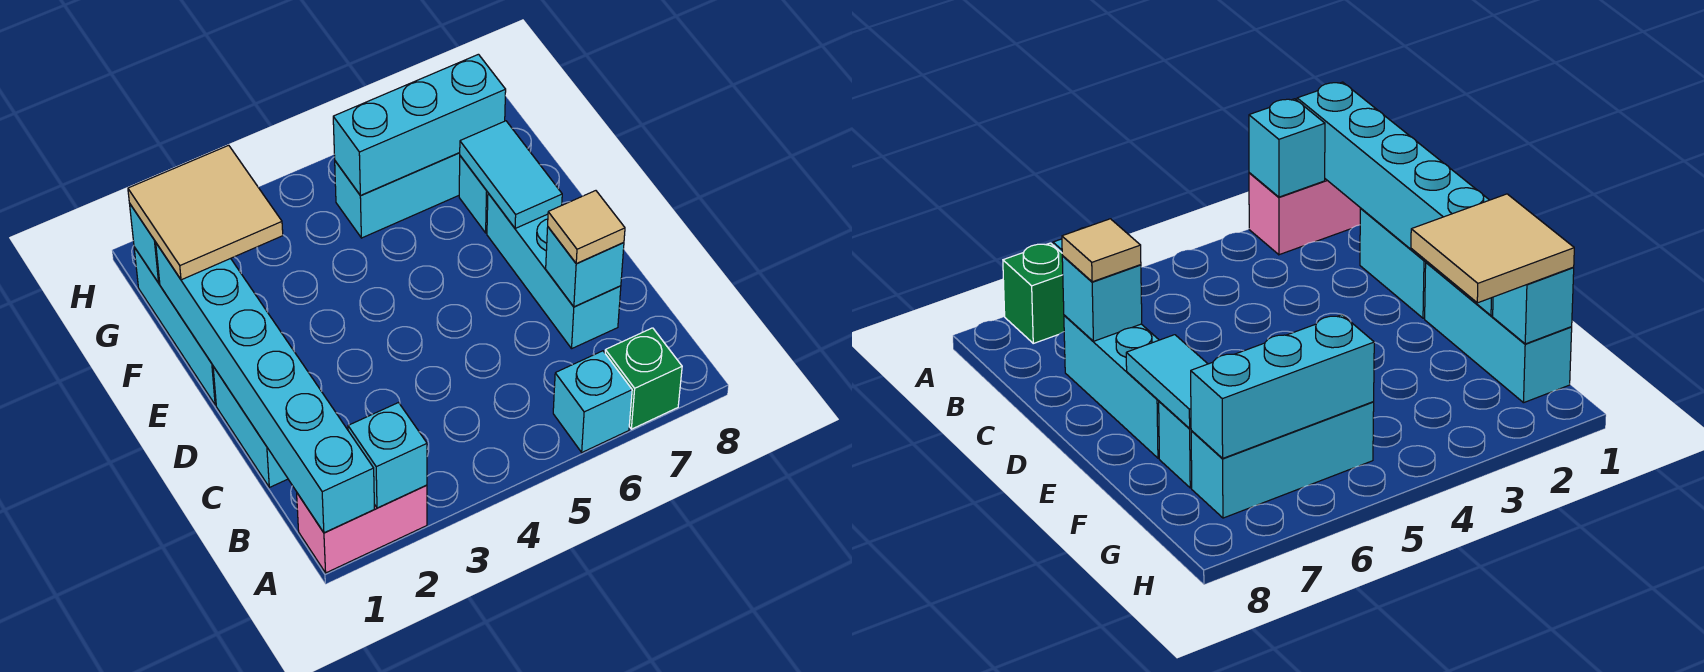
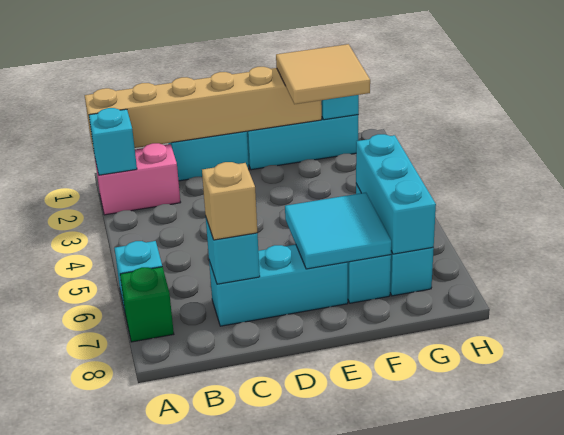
pink 1x2 brick [297,485,427,573] -> pink 1x2 brick turned to [95,143,181,215]
cyan 1x6 brick [156,243,374,533] -> tan 1x6 brick [85,67,322,151]
tan 1x1 tile [548,191,625,263] -> tan 1x1 brick [202,162,257,240]
cyan 1x2 tile [460,121,562,229] -> cyan 2x2 tile [285,193,391,269]

